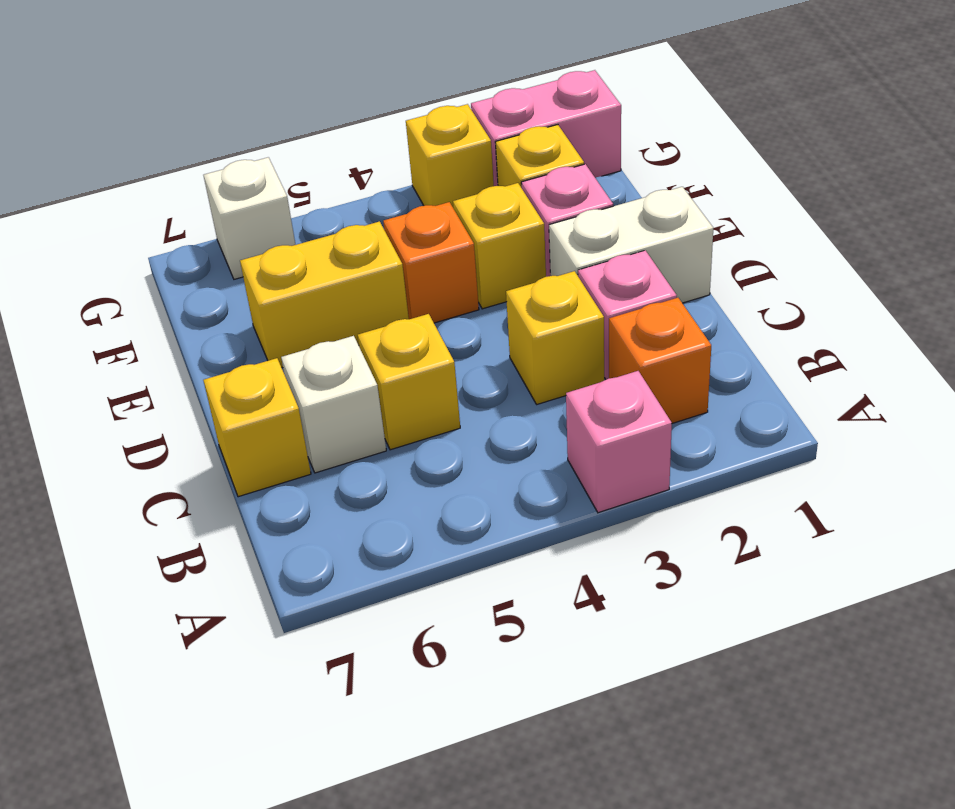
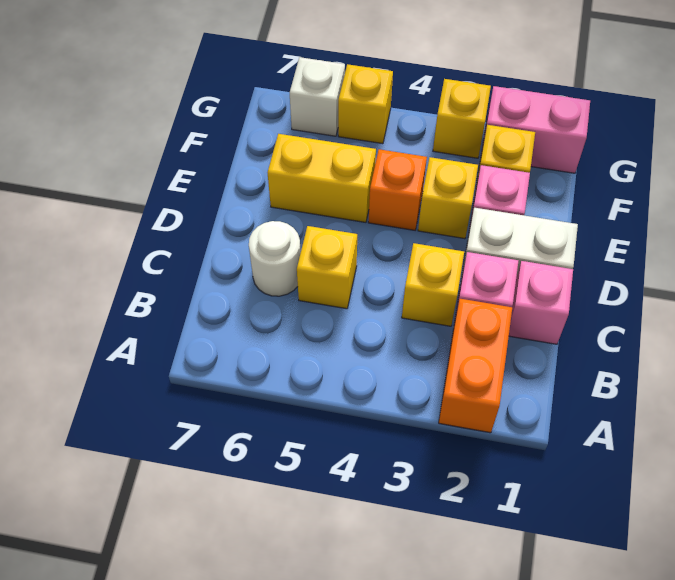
pink 1x1 brick [566,371,672,513] -> pink 1x1 brick moved to [509,261,573,344]
orange 1x1 brick [609,298,711,423] -> orange 1x2 brick [439,299,512,433]
white 1x1 brick [281,336,386,473] -> white 1x1 round brick [249,221,301,296]
yellow 1x1 brick [203,358,311,497] -> yellow 1x1 brick moved to [338,64,393,144]

